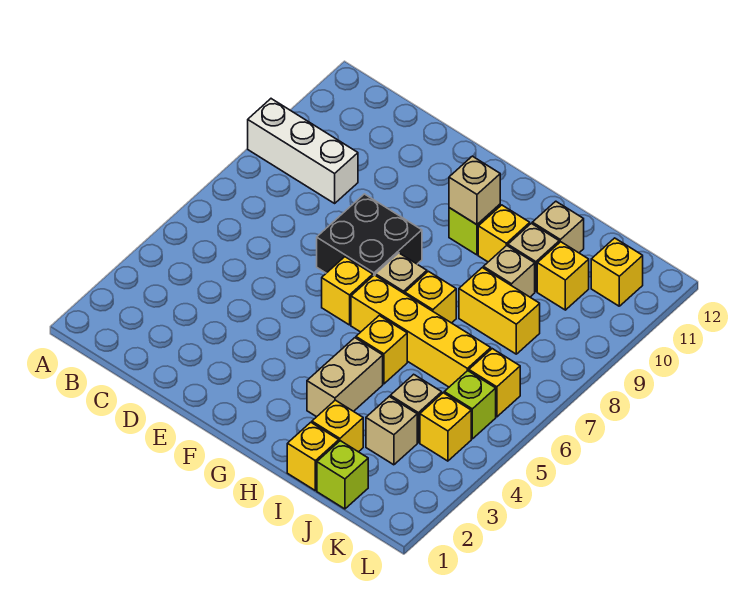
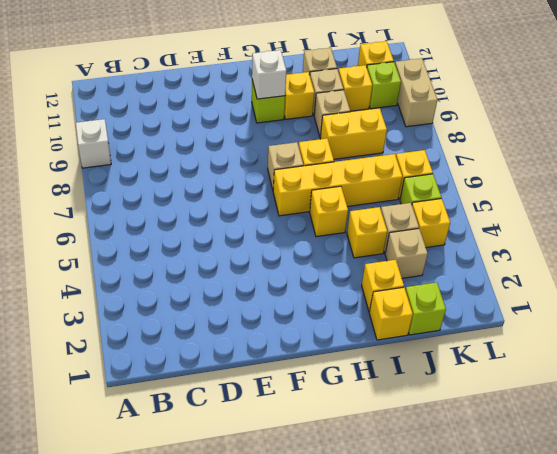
white 1x3 brick [248,99,358,203] -> white 1x1 brick [76,119,111,168]
black 2x2 brick [317,194,422,276] -> none
yellow 1x1 brick [322,257,373,325] -> yellow 1x1 brick moved to [347,207,387,258]
tan 1x1 brick [449,156,500,225] -> white 1x1 brick [252,50,286,99]
tan 1x2 brick [307,338,383,417] -> tan 1x2 brick moved to [395,58,437,127]
none -> lime 1x1 brick [367,62,401,109]

